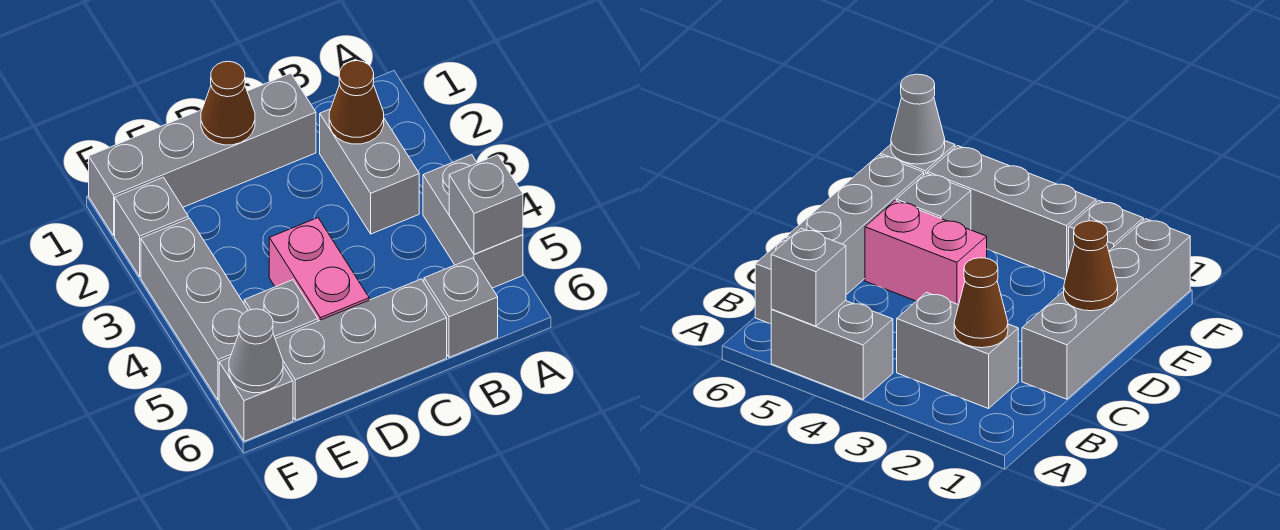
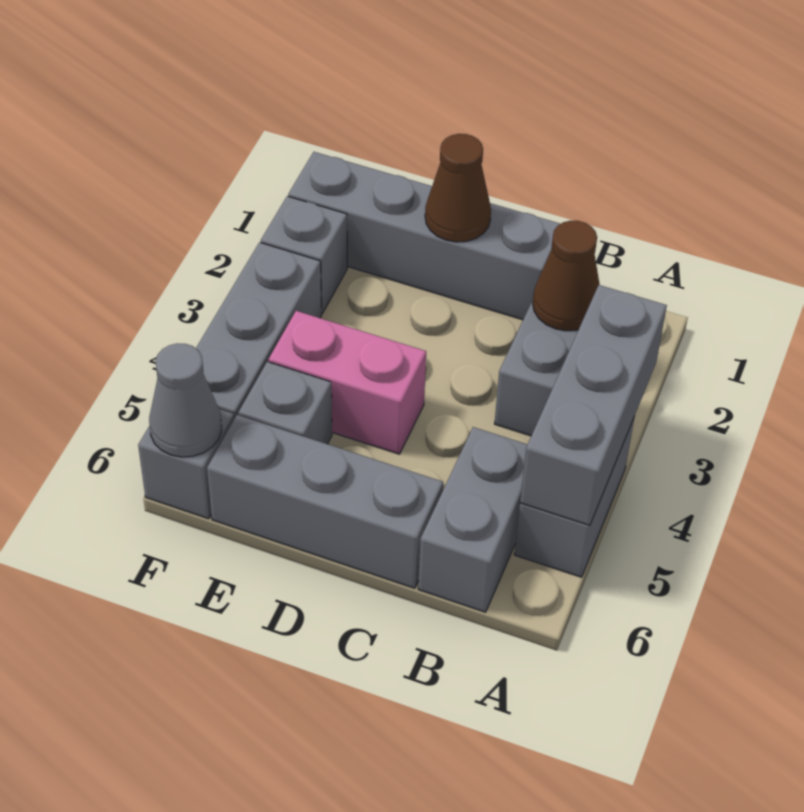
grey 1x1 brick [449,155,523,254] -> grey 1x3 brick [520,285,667,526]
grey 1x1 brick [424,258,498,357] -> grey 1x2 brick [418,427,527,612]
pink 1x2 brick [269,218,369,321] -> pink 1x2 brick turned to [268,311,426,454]

